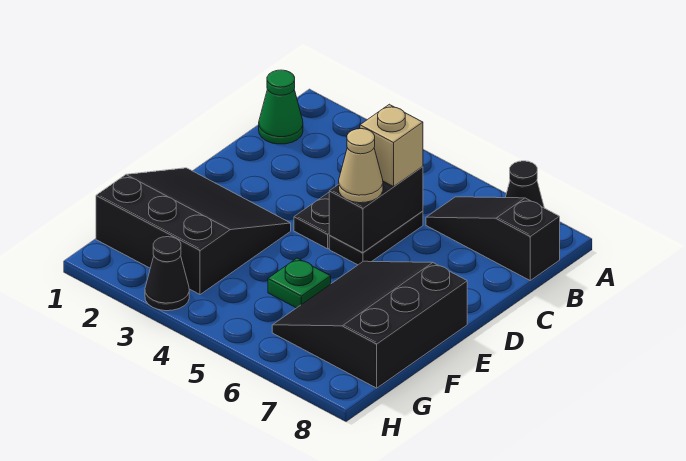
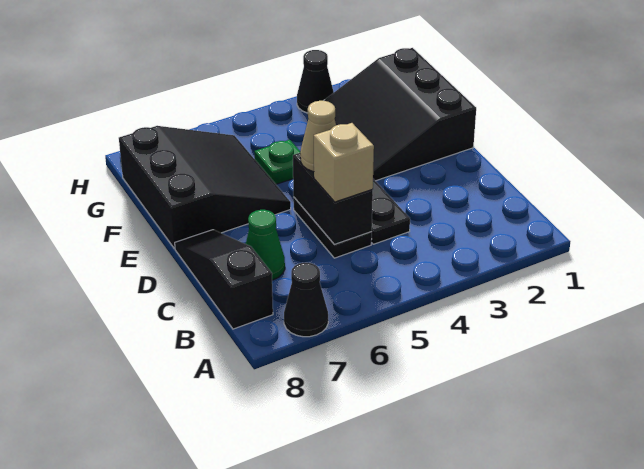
green 1x1 cone [259,70,303,144] -> green 1x1 cone moved to [246,210,285,280]
black 1x3 slope [426,197,560,280] -> black 1x3 slope turned to [175,230,273,329]
black 3x3 slope [96,168,291,295] -> black 3x3 slope turned to [324,48,476,181]

